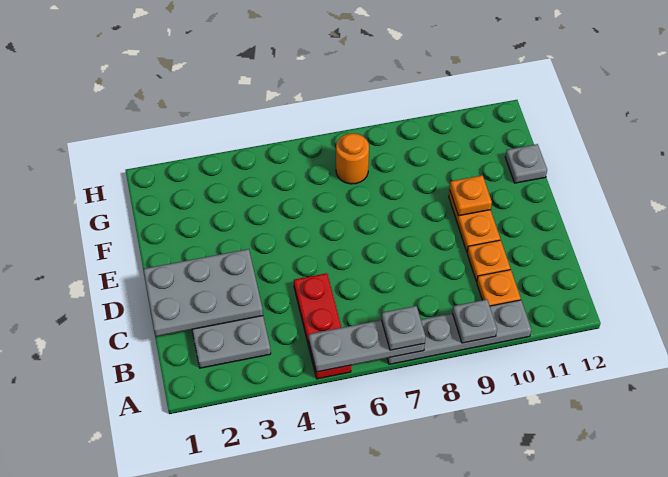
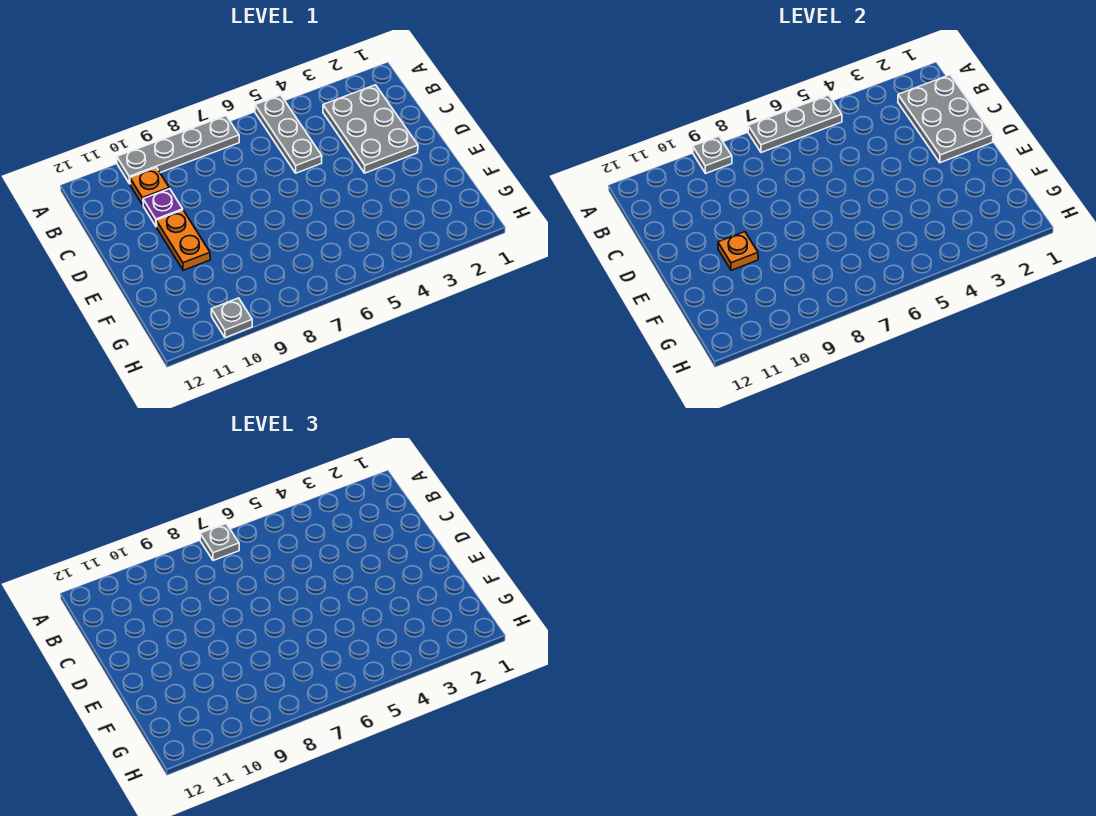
red 1x3 plate [294,273,351,379] -> grey 1x3 plate [255,95,322,173]
grey 2x3 plate [143,249,263,336] -> grey 2x3 plate turned to [898,75,993,163]
orange 1x1 plate [467,240,510,282] -> purple 1x1 plate [143,189,183,227]
grey 1x1 plate [505,144,547,183] -> grey 1x1 plate moved to [211,298,252,338]
orange 1x1 round brick [336,133,369,184] -> none

